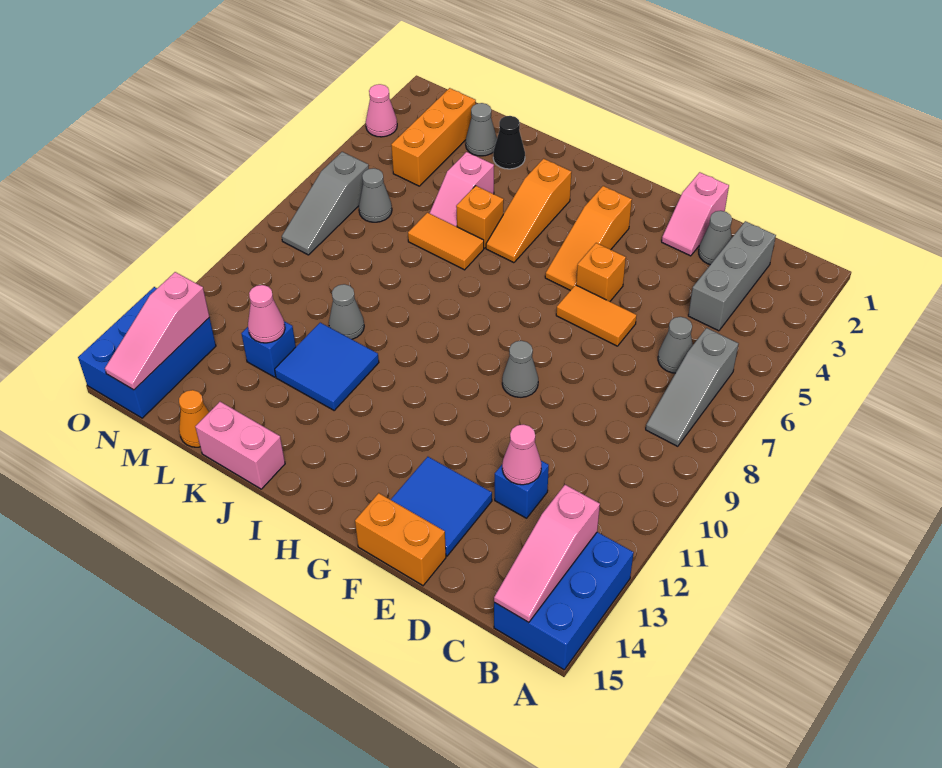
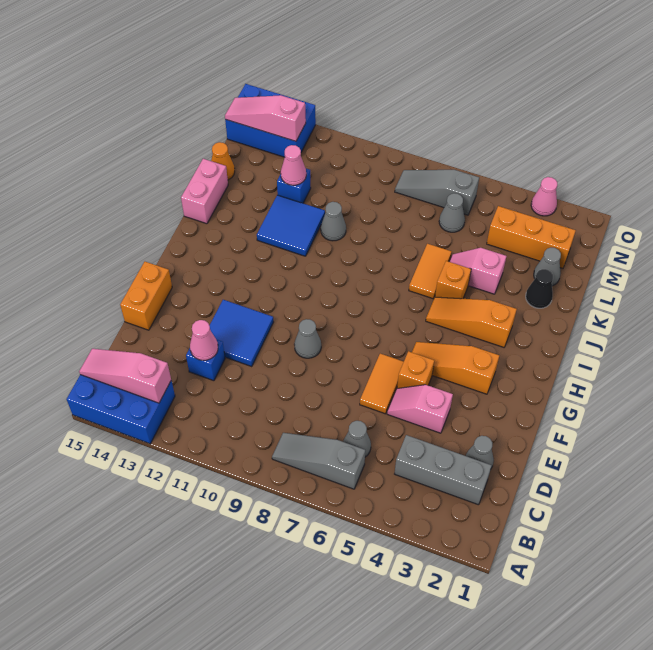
pink 1x2 slope [662,172,729,256] -> pink 1x2 slope moved to [387,385,453,433]
blue 2x2 tile [391,457,492,556] -> blue 2x2 tile moved to [209,300,273,366]

